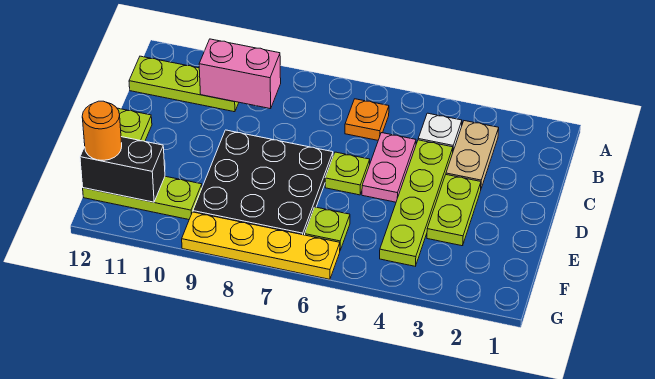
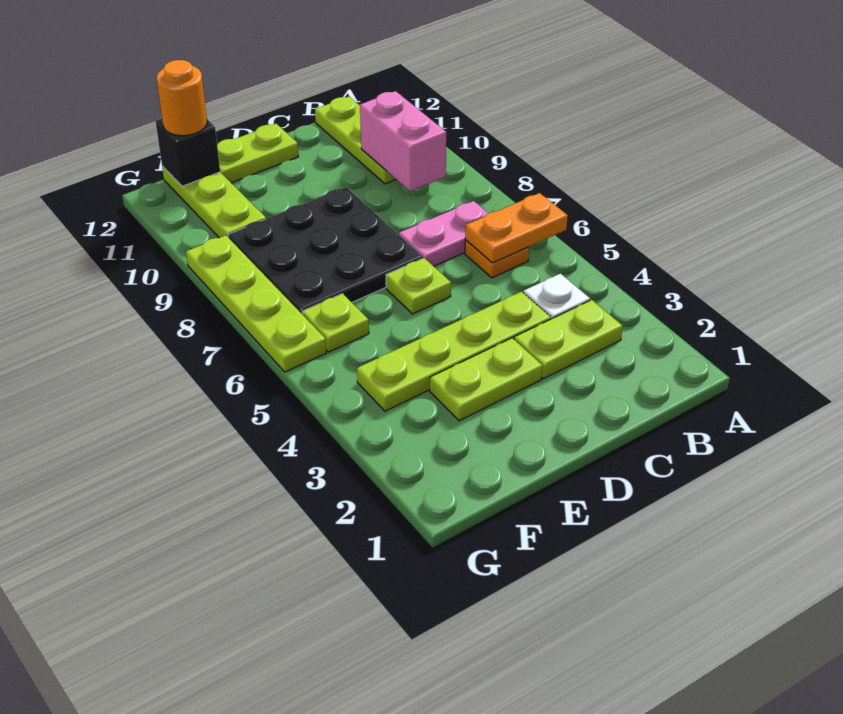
none -> orange 1x2 plate [465,193,568,263]
tan 1x2 plate [446,121,499,188] -> lime 1x2 plate [514,300,623,379]
pink 1x2 plate [362,133,416,202] -> pink 1x2 plate moved to [399,201,488,266]
black 1x2 brick [80,137,165,202] -> black 1x1 brick [156,118,220,186]
yellow 1x4 plate [182,212,340,279] -> lime 1x4 plate [186,235,326,372]

